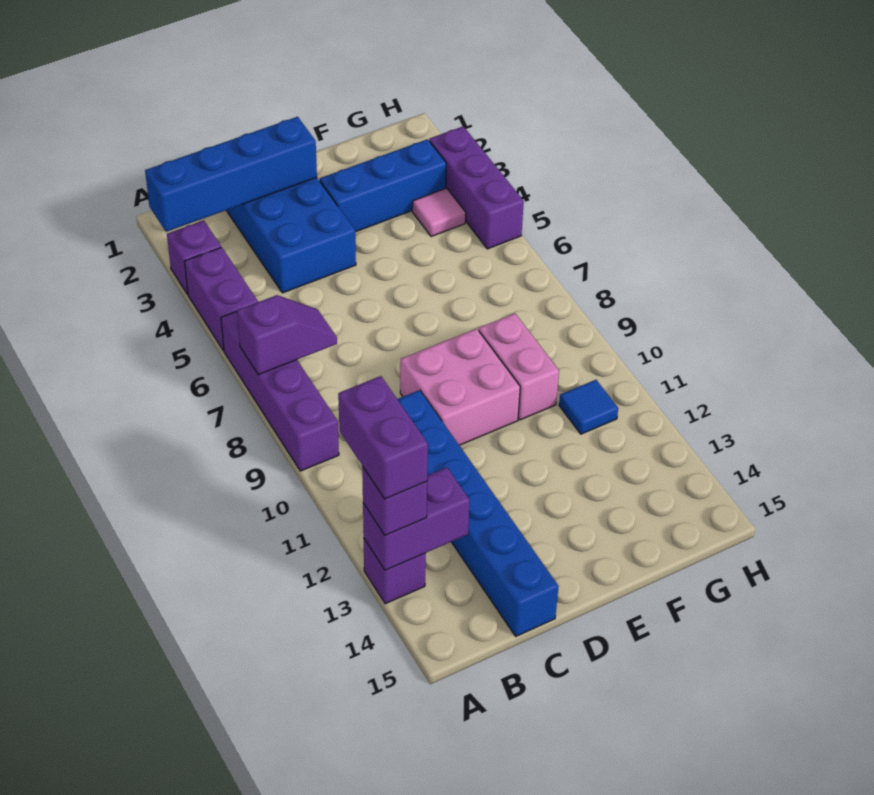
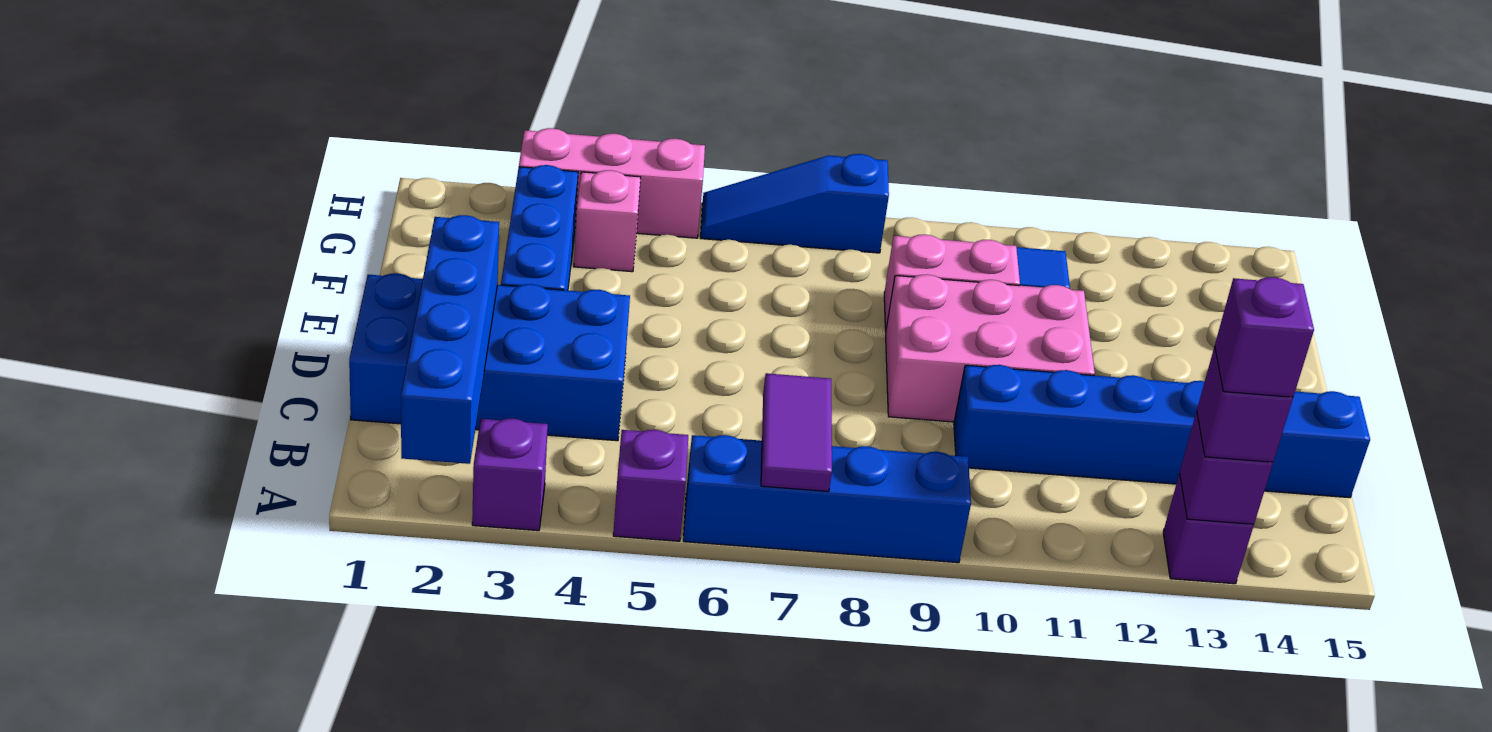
purple 1x2 brick [185,247,258,351] -> purple 1x1 brick [613,430,688,541]
purple 1x4 brick [221,312,339,471] -> blue 1x4 brick [683,435,971,563]
purple 1x2 slope [237,295,337,375] -> purple 1x2 tile [761,373,832,492]
purple 1x2 brick [338,376,428,499] -> purple 1x1 brick [1215,277,1314,397]
purple 1x2 brick [363,467,470,570] -> purple 1x1 brick [1180,412,1273,524]
pink 2x2 brick [400,329,520,445] -> pink 2x3 brick [886,274,1095,422]
pink 1x1 tile [412,188,466,237] -> pink 1x1 brick [574,170,641,272]
purple 1x3 brick [429,126,524,249] -> pink 1x3 brick [519,128,705,238]
none -> blue 1x3 slope [701,154,889,253]

